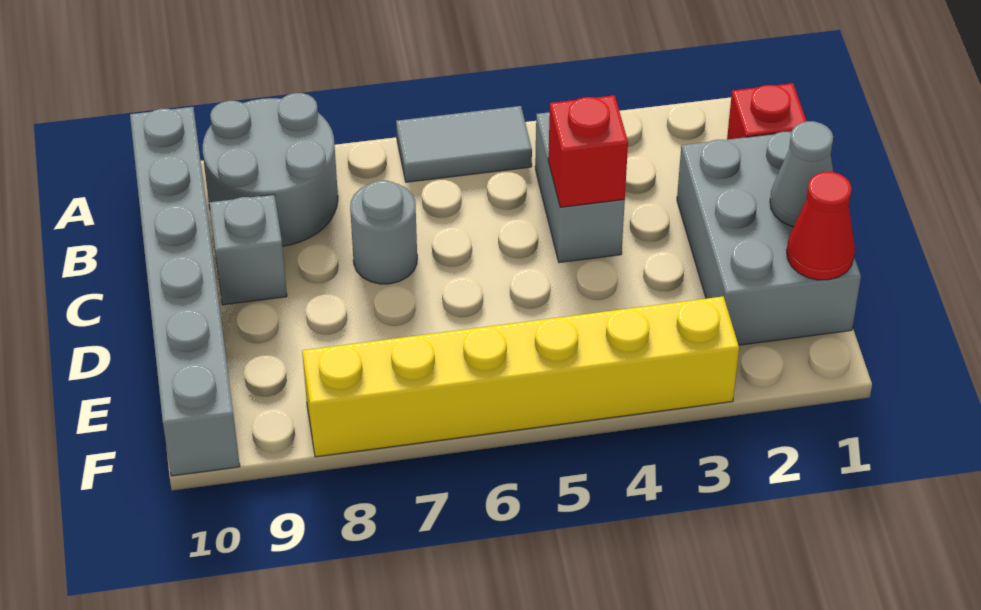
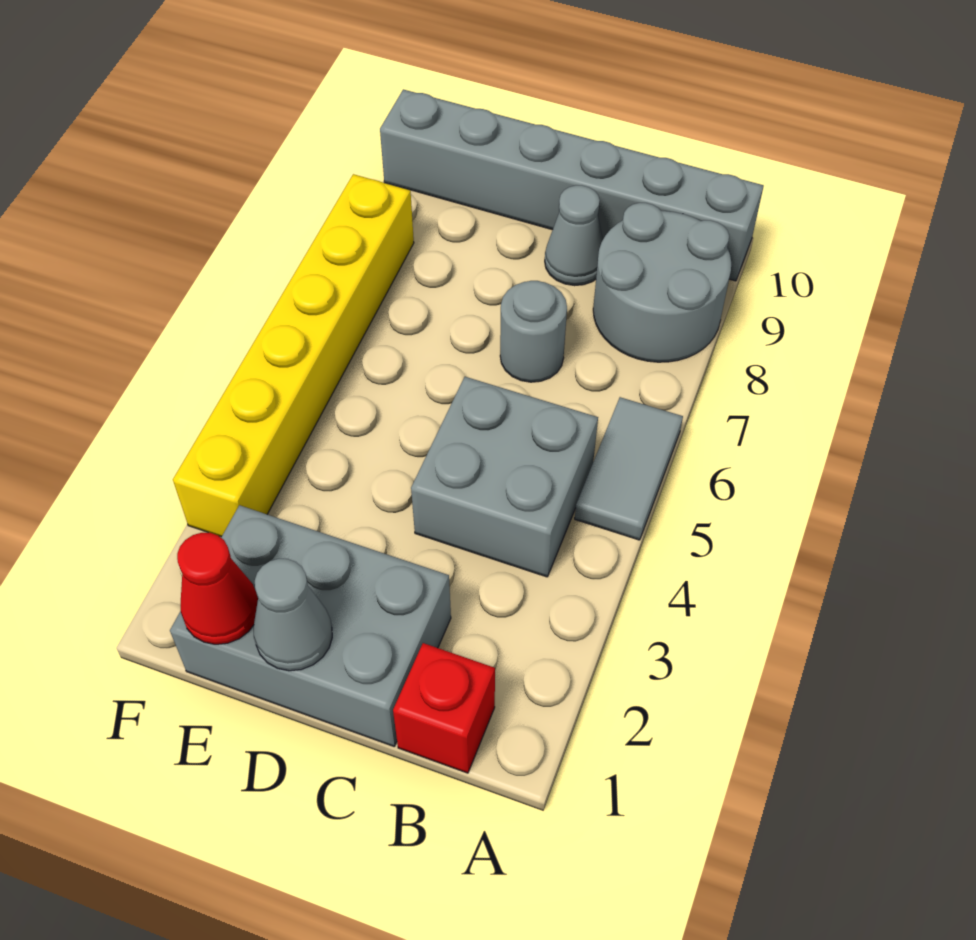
grey 1x2 brick [535,112,625,263] -> grey 2x2 brick [411,377,598,577]
red 1x1 brick [548,95,628,207] -> none
grey 1x1 brick [209,195,287,305] -> grey 1x1 cone [545,185,603,286]

